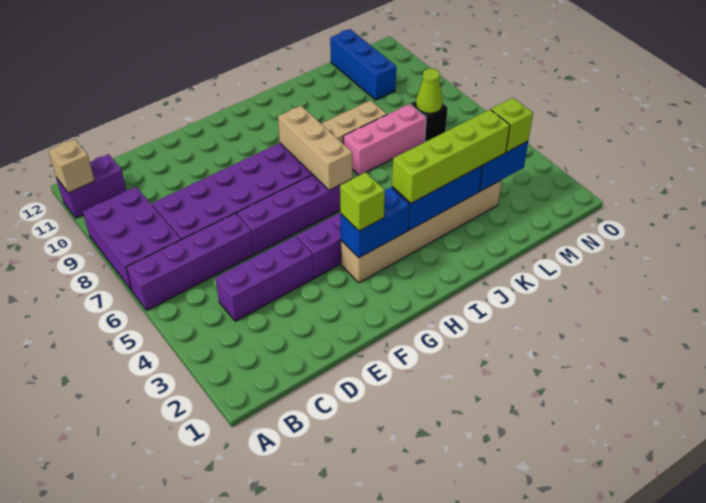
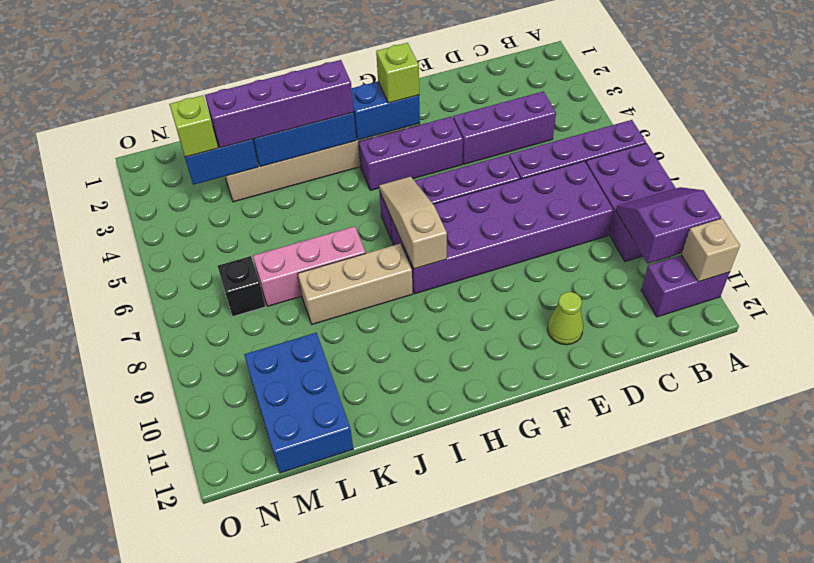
none -> purple 2x2 slope [616,187,721,264]
tan 1x3 brick [278,106,352,190] -> tan 1x3 slope [379,177,447,269]
lime 1x4 brick [392,109,510,203] -> purple 1x4 brick [205,60,354,148]
lime 1x1 cone [416,68,443,113] -> lime 1x1 cone moved to [548,292,583,345]
blue 1x3 brick [330,29,396,100] -> blue 2x3 brick [244,333,353,473]

